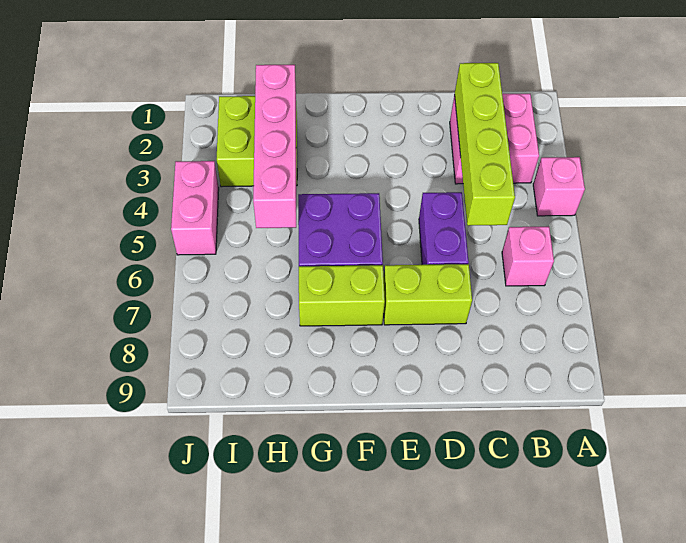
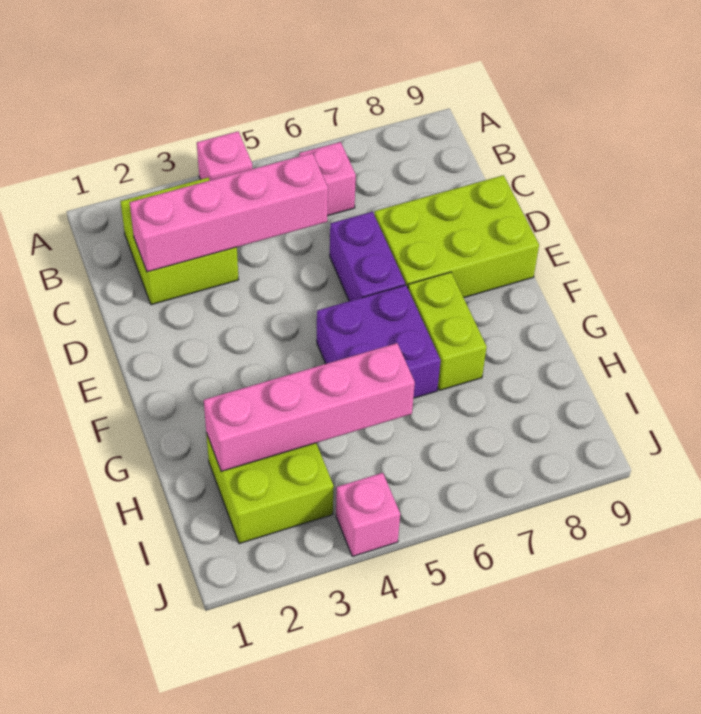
pink 2x2 brick [450,94,539,184] -> lime 2x2 brick [120,178,239,305]
lime 1x4 brick [455,63,515,226] -> pink 1x4 brick [130,153,328,272]
purple 1x2 brick [419,192,469,265] -> purple 1x2 brick turned to [330,212,405,301]
lime 1x2 brick [384,264,472,325] -> lime 2x3 brick [375,175,539,298]
pink 1x2 brick [171,161,219,255] -> pink 1x1 brick [336,473,400,556]

